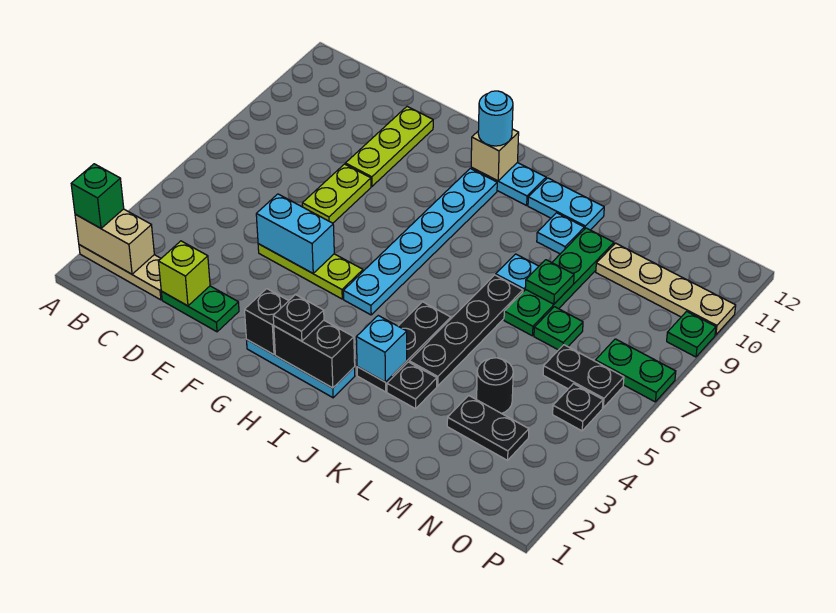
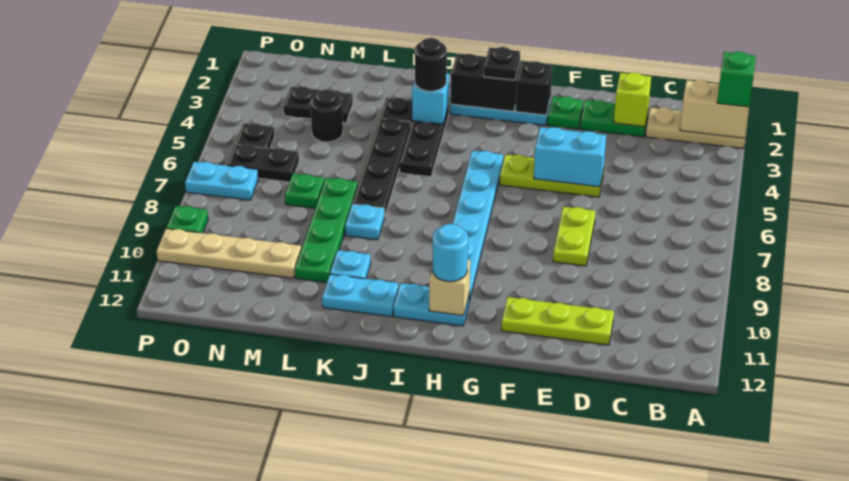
lime 1x3 plate [345,106,433,186] -> lime 1x3 plate turned to [501,297,614,345]
none -> black 1x1 round brick [415,38,447,91]
green 1x1 plate [525,260,574,304] -> green 1x1 plate moved to [548,96,583,129]
green 1x2 plate [595,339,676,402] -> cyan 1x2 plate [185,162,258,200]

